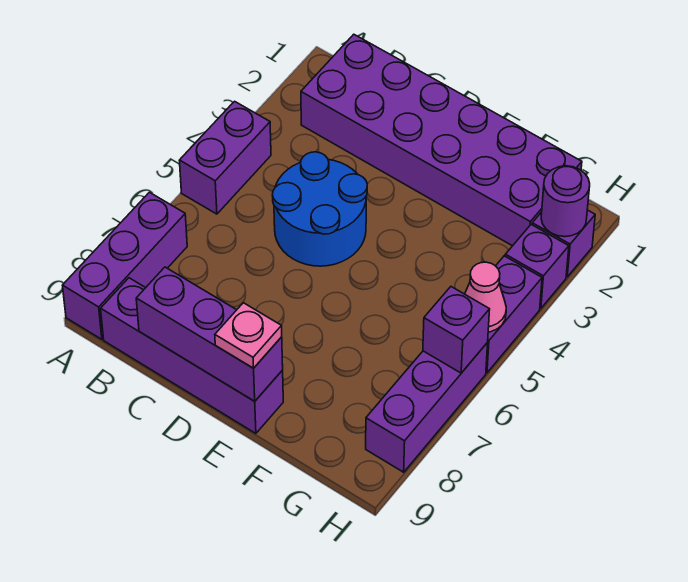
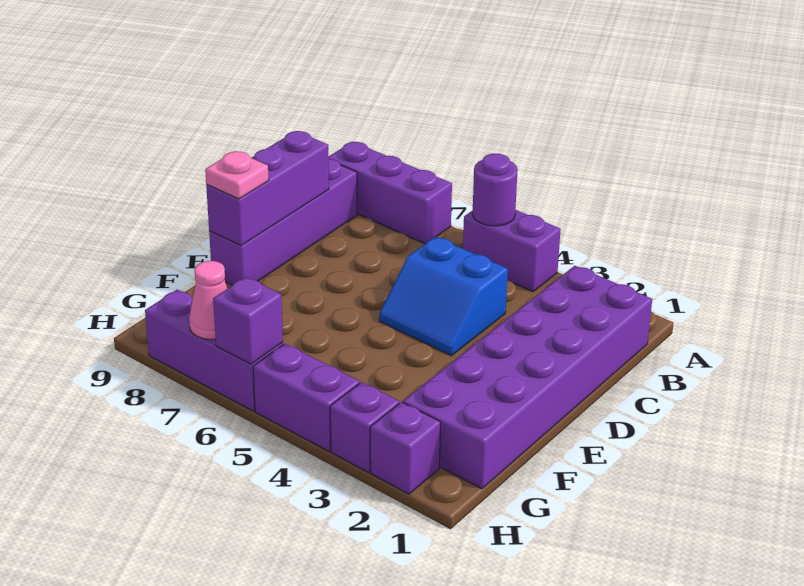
blue 2x2 round brick [272,152,367,266] -> blue 2x2 slope [379,237,508,356]
purple 1x1 round brick [541,166,590,237] -> purple 1x1 round brick moved to [472,153,518,226]
pink 1x1 cone [465,262,506,332] -> pink 1x1 cone moved to [189,261,227,340]

